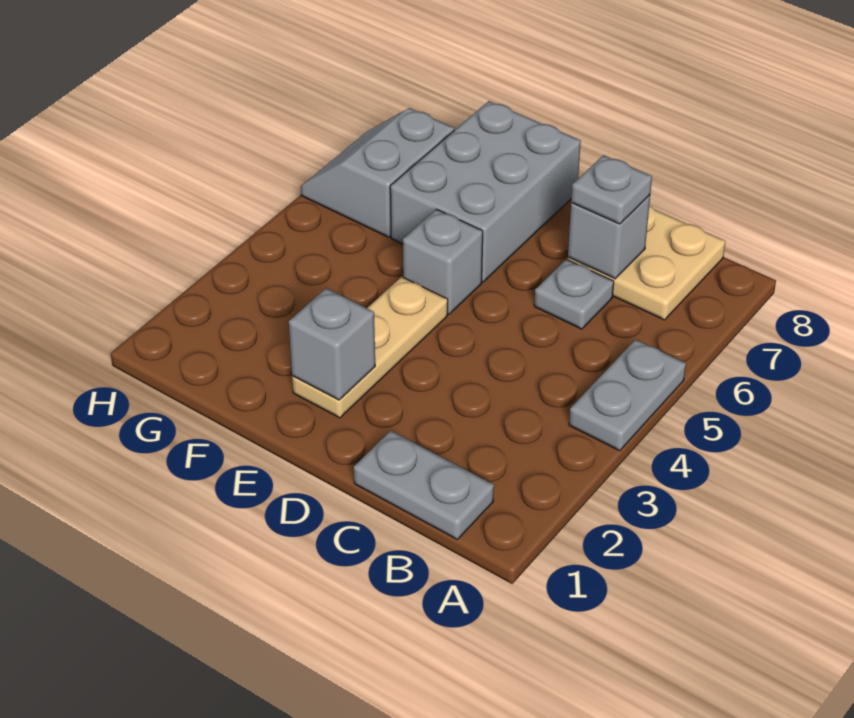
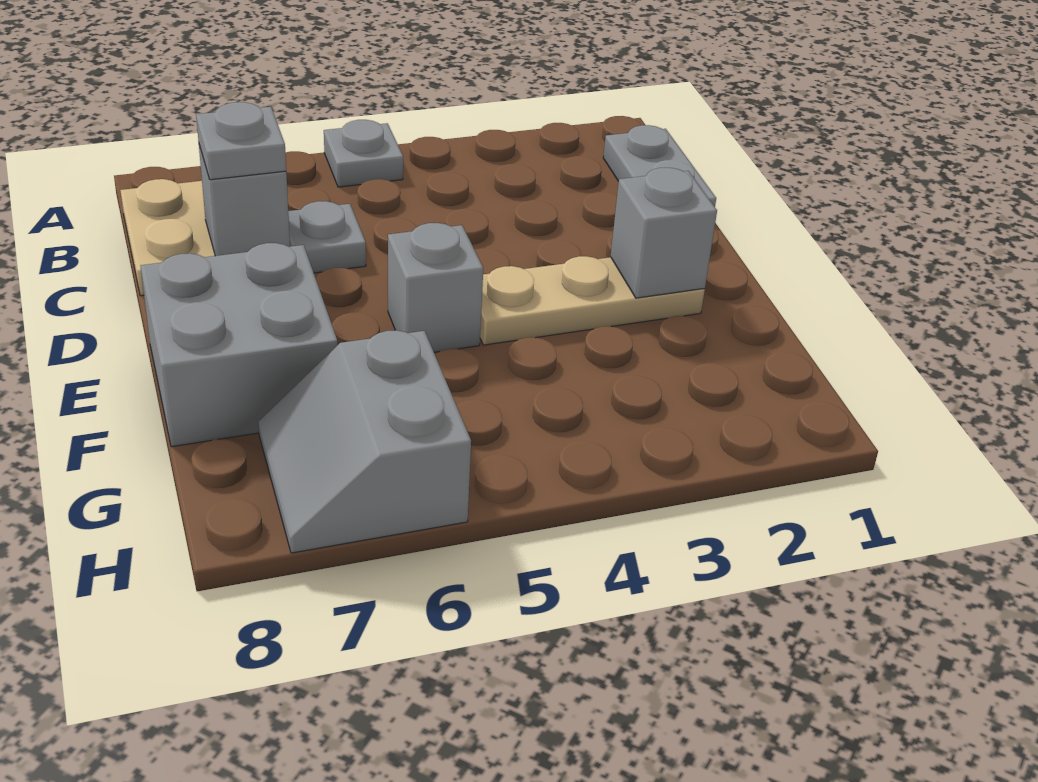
grey 1x2 plate [569,339,686,451] -> grey 1x1 plate [324,120,403,187]
grey 2x3 brick [390,101,581,282] -> grey 2x2 brick [141,243,337,447]
grey 2x2 slope [301,108,454,237] -> grey 2x2 slope turned to [258,330,471,553]

